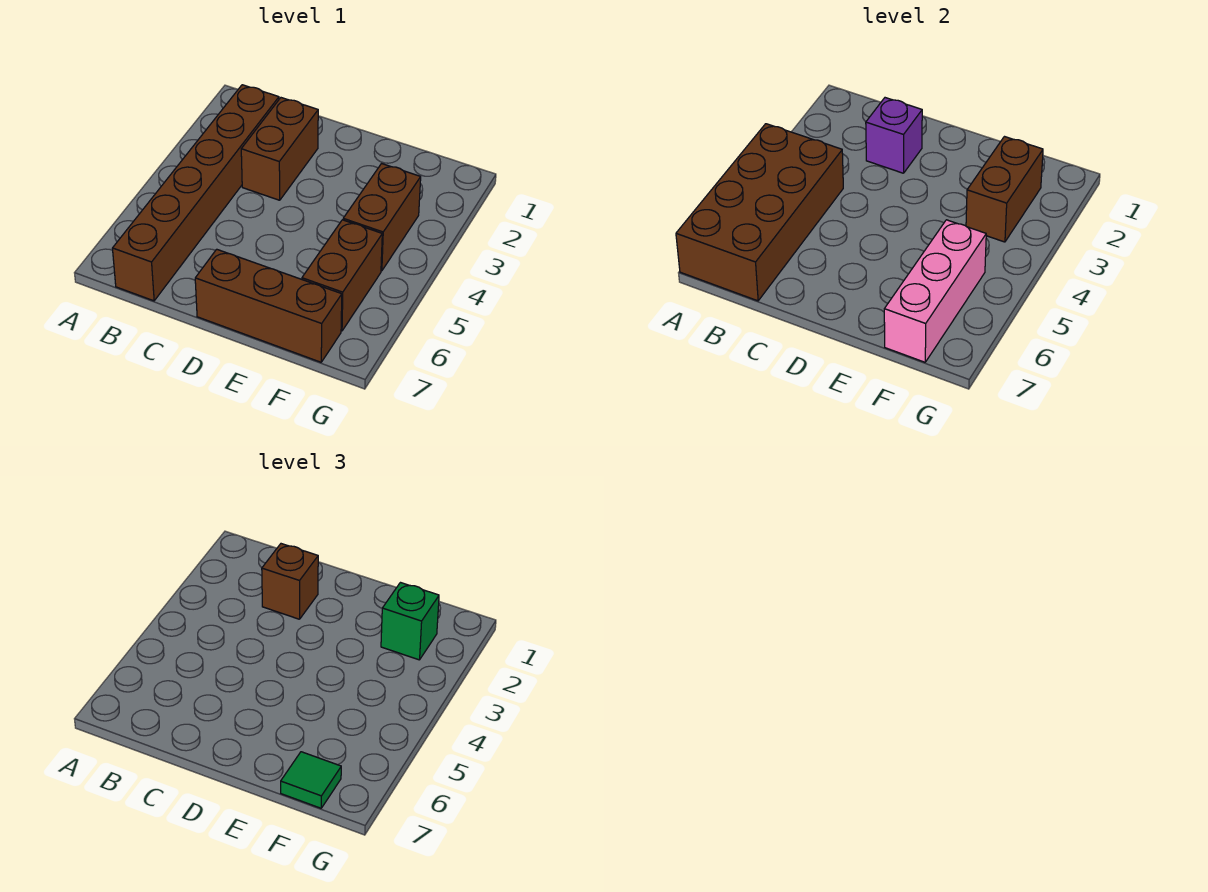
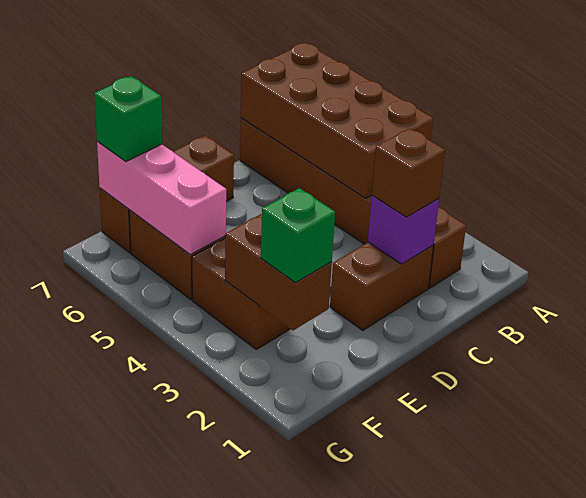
brown 1x2 brick [241,98,318,200] -> brown 1x2 brick turned to [330,242,434,331]
green 1x1 tile [281,752,341,808] -> green 1x1 brick [94,76,162,161]

